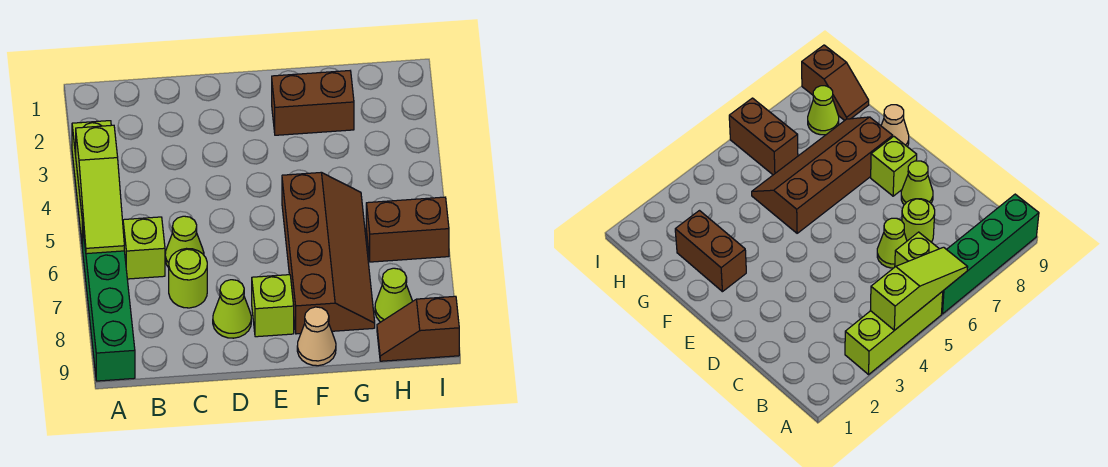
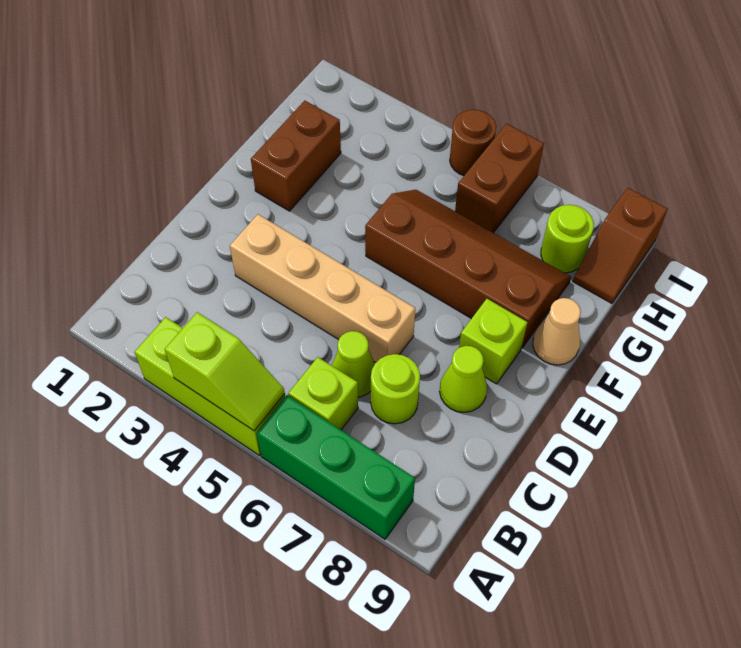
lime 1x3 slope [76,125,124,254] -> lime 1x2 slope [165,312,285,431]
green 1x4 brick [83,231,135,381] -> green 1x3 brick [256,395,415,539]
none -> tan 1x4 brick [230,214,415,362]
lime 1x1 cone [375,268,413,322] -> lime 1x1 round brick [541,205,594,273]
none -> brown 1x1 round brick [450,110,496,176]

